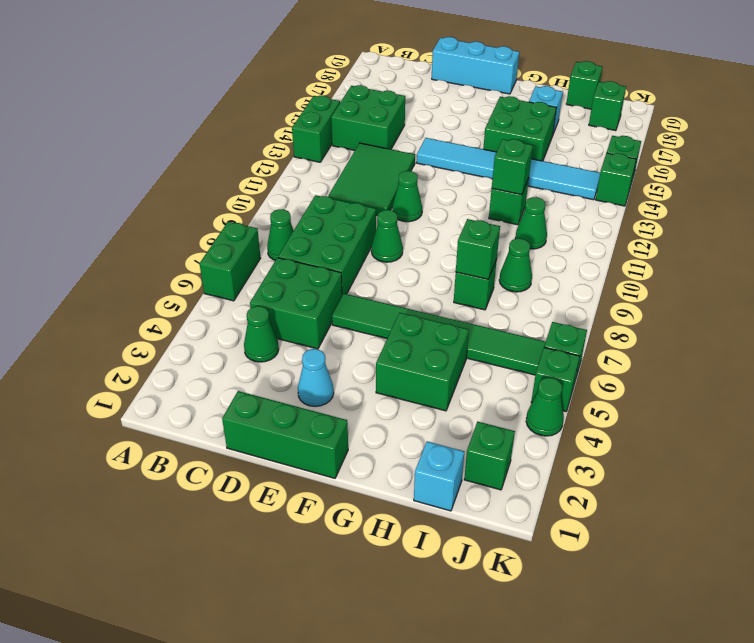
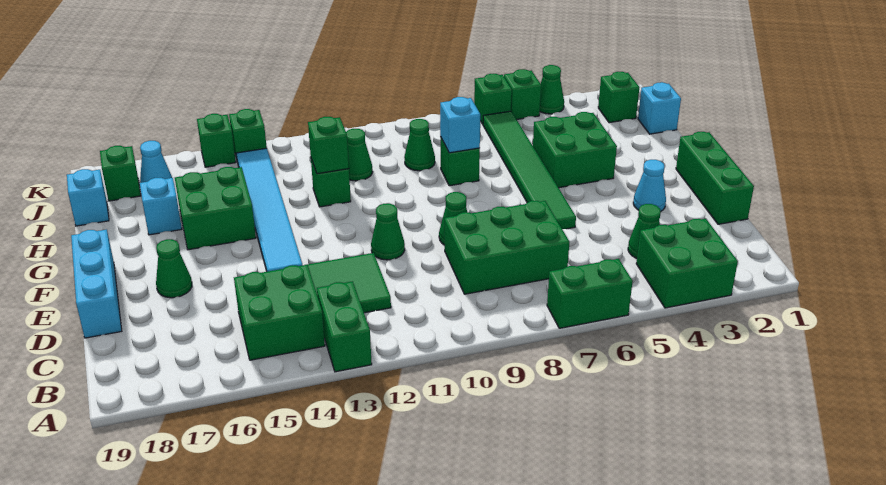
green 1x2 brick [292,96,340,162] -> green 1x2 brick turned to [317,281,372,372]
green 1x1 cone [267,209,294,260] -> green 1x1 cone moved to [156,239,192,298]
green 2x2 brick [250,258,342,349] -> green 2x2 brick moved to [636,219,738,308]
green 2x3 tile [328,143,415,216] -> green 2x2 tile [307,253,391,313]
green 1x1 brick [456,219,500,279] -> cyan 1x1 brick [440,97,480,153]
green 1x1 brick [566,61,603,109] -> cyan 1x1 brick [67,169,109,226]
none -> cyan 1x1 cone [140,141,172,183]

